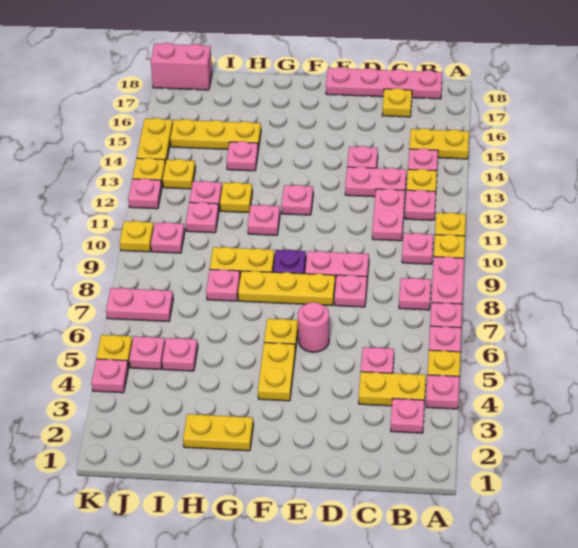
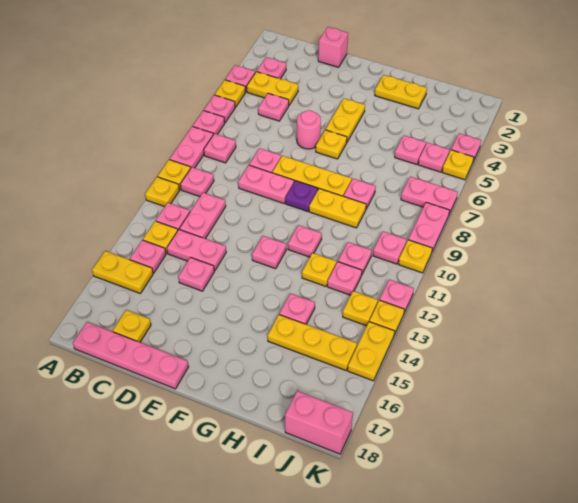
none -> pink 1x1 brick [318,27,348,67]
none -> pink 1x2 plate [408,202,450,252]

